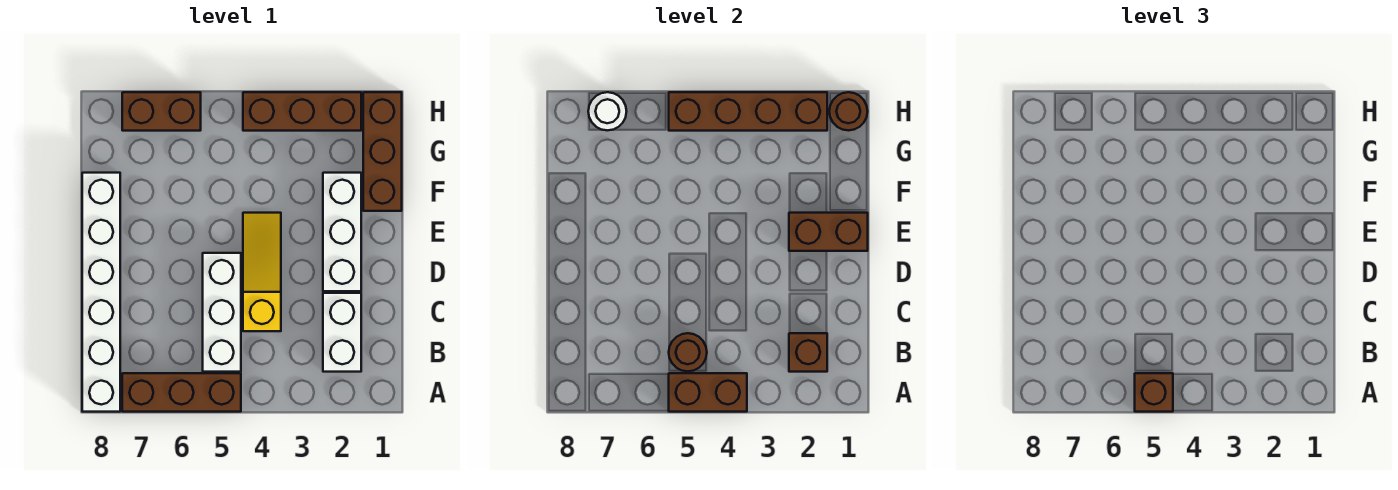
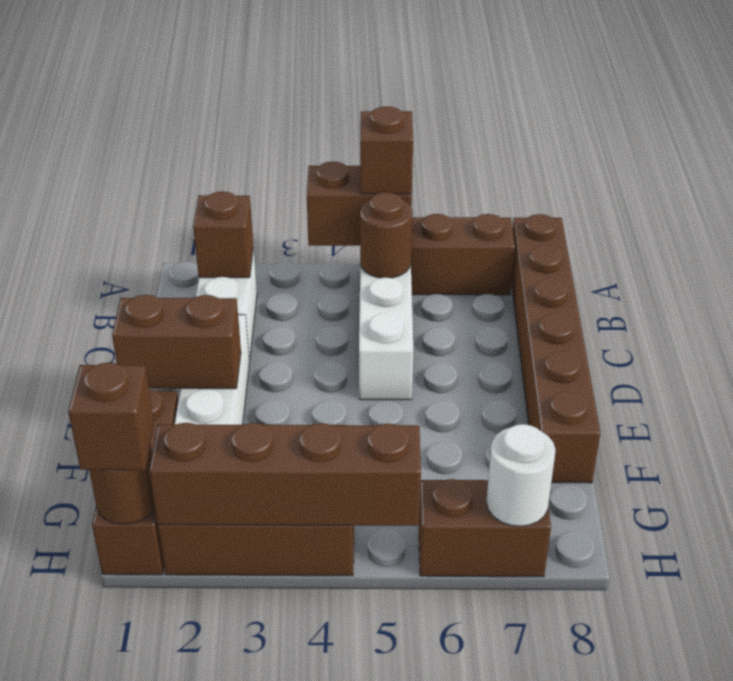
white 1x6 brick [82,173,120,412] -> brown 1x6 brick [511,214,600,483]
yellow 1x3 slope [243,213,281,331] -> none
none -> brown 1x1 brick [68,363,154,470]

